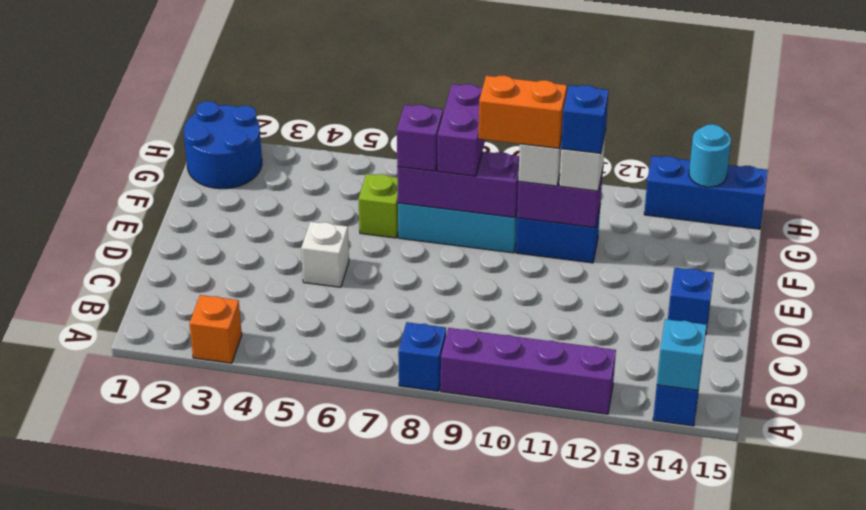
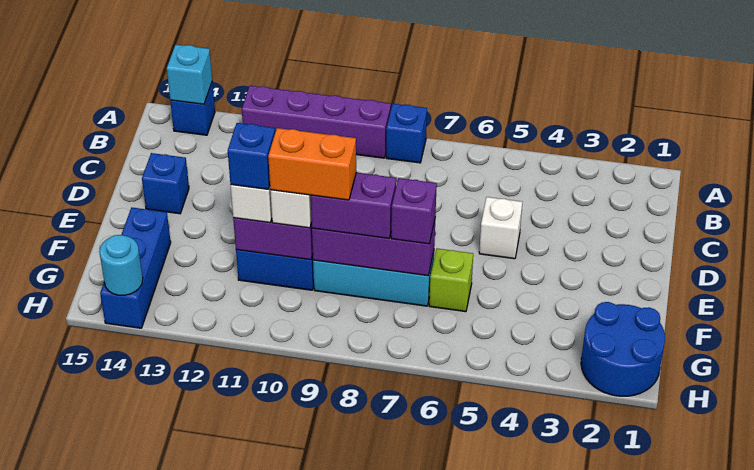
orange 1x1 brick [189,295,242,363] -> none
purple 1x2 brick [437,84,485,176] -> purple 1x2 brick turned to [311,173,396,238]
blue 1x3 brick [644,156,768,229] -> blue 1x3 brick turned to [100,207,171,328]

